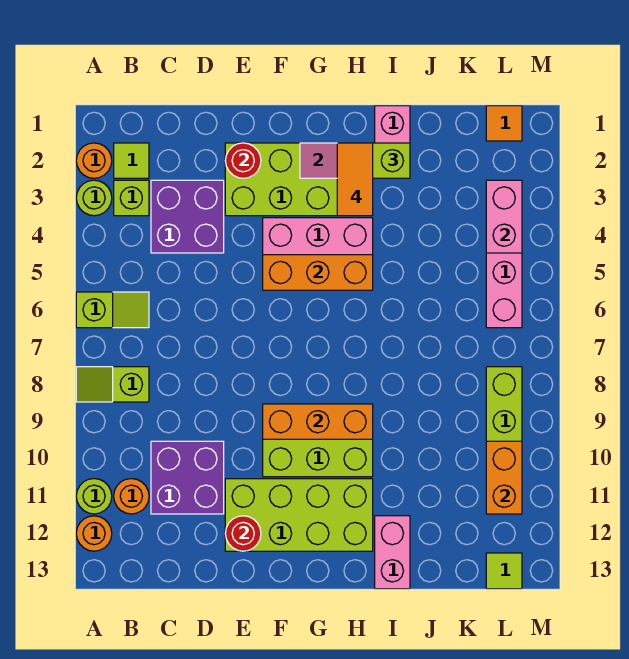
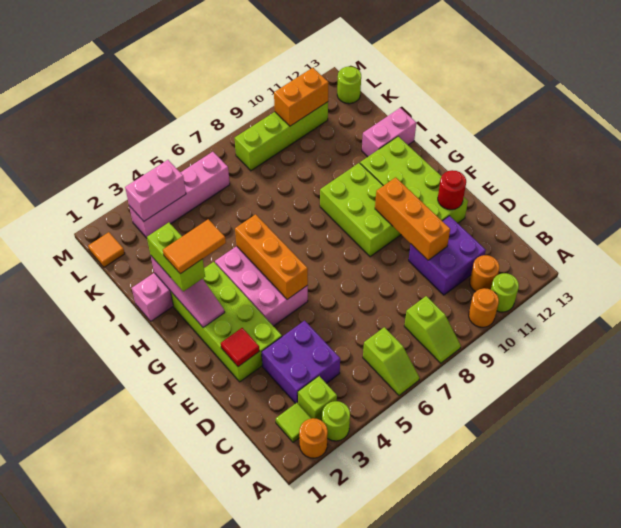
lime 1x2 slope [76,292,149,328] -> lime 1x2 slope turned to [363,327,419,395]
orange 1x1 round brick [76,516,112,551] -> orange 1x1 round brick moved to [469,288,499,327]
red 1x1 round brick [225,143,261,178] -> red 1x1 tile [221,328,259,367]
orange 1x3 brick [263,404,373,439] -> orange 1x3 brick moved to [375,177,450,260]
lime 1x1 tile [486,553,522,589] -> lime 1x1 round brick [337,66,361,104]

